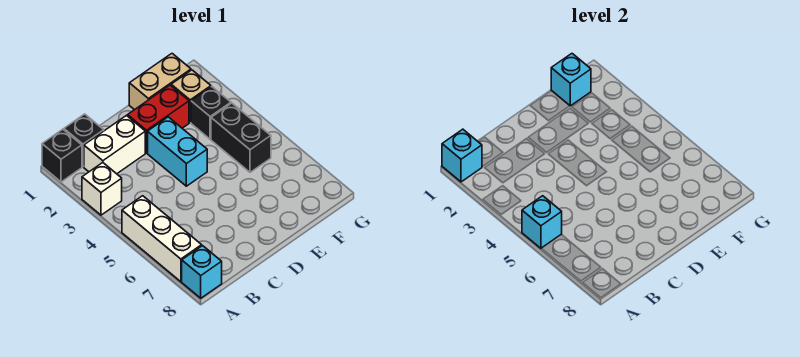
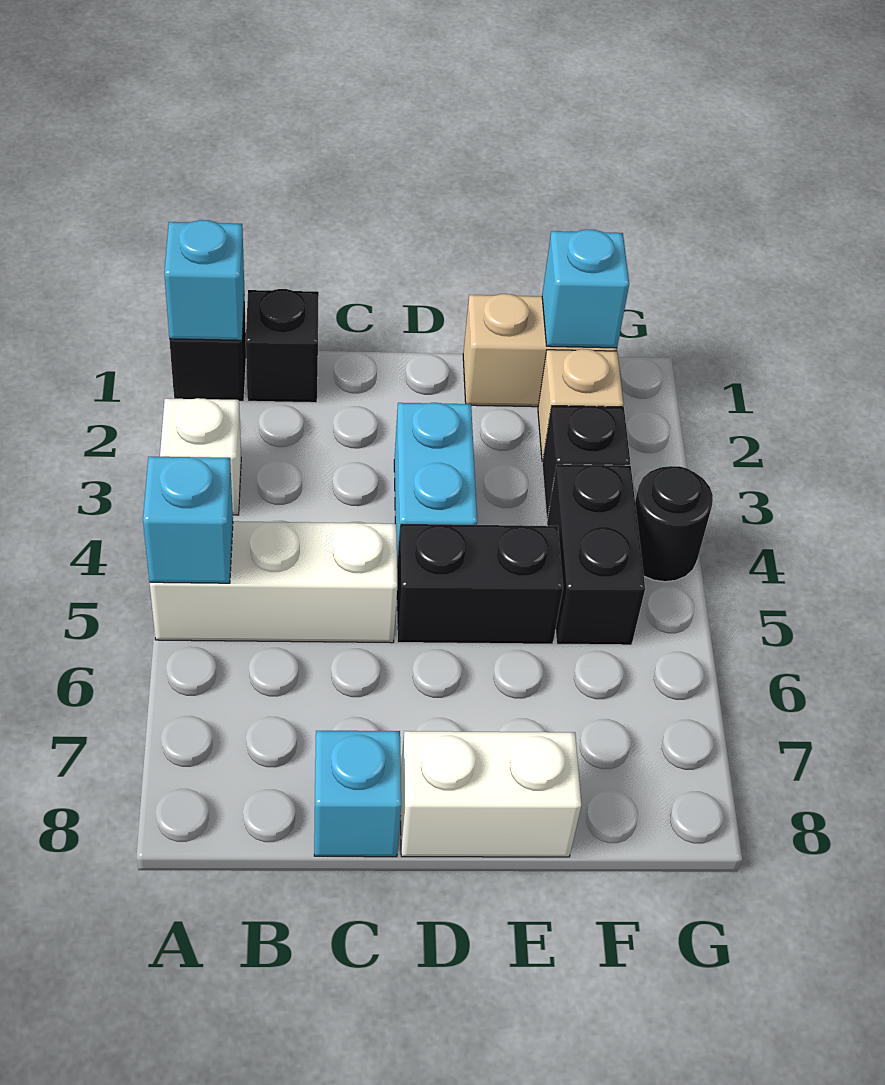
white 1x3 brick [122,196,202,282] -> white 1x3 brick turned to [150,521,397,643]
cyan 1x1 brick [182,246,222,298] -> cyan 1x1 brick moved to [314,731,401,857]
white 1x2 brick [84,116,145,174] -> white 1x2 brick moved to [400,731,581,857]
red 1x2 brick [128,85,189,153] -> none
none -> black 1x2 brick [397,524,563,644]
none -> black 1x1 round brick [635,466,713,582]

